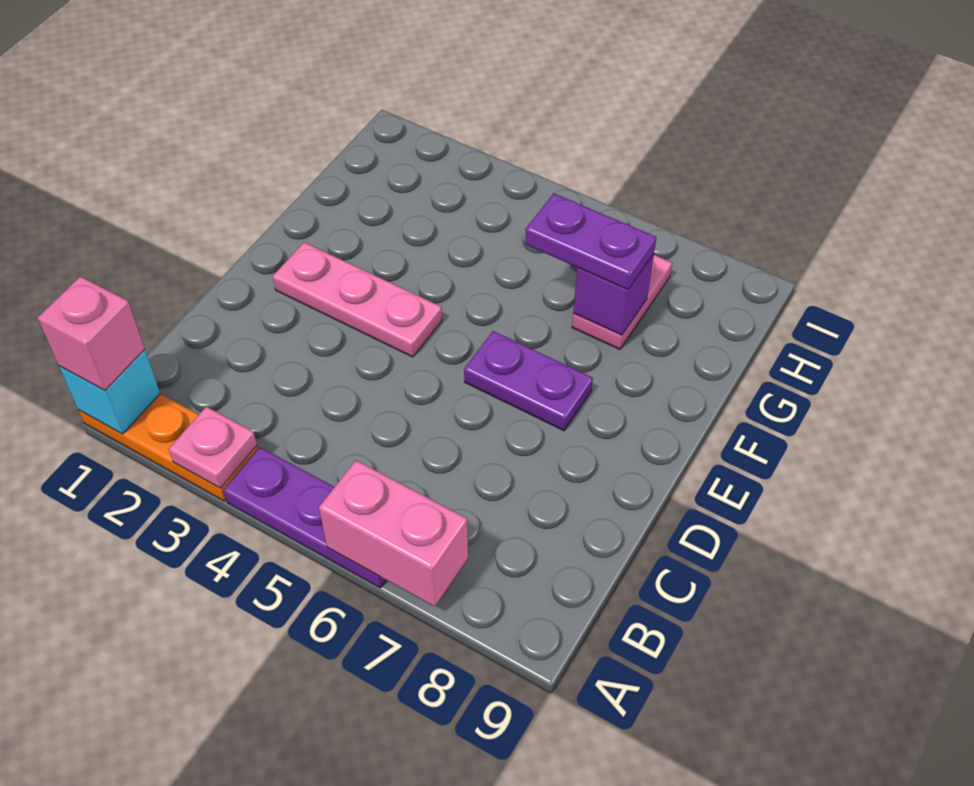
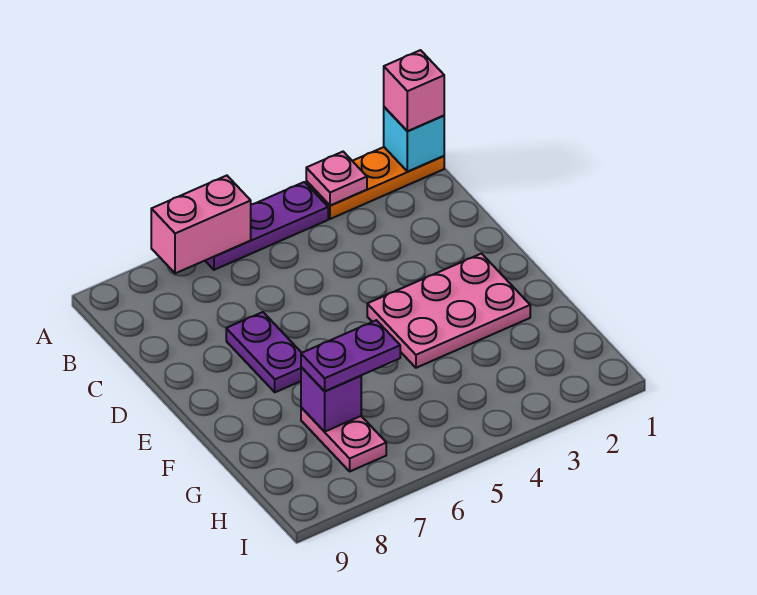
pink 1x3 plate [273,242,442,357] -> pink 2x3 plate [367,254,530,368]
purple 1x2 plate [464,331,593,431] -> purple 1x2 plate turned to [226,312,301,392]

